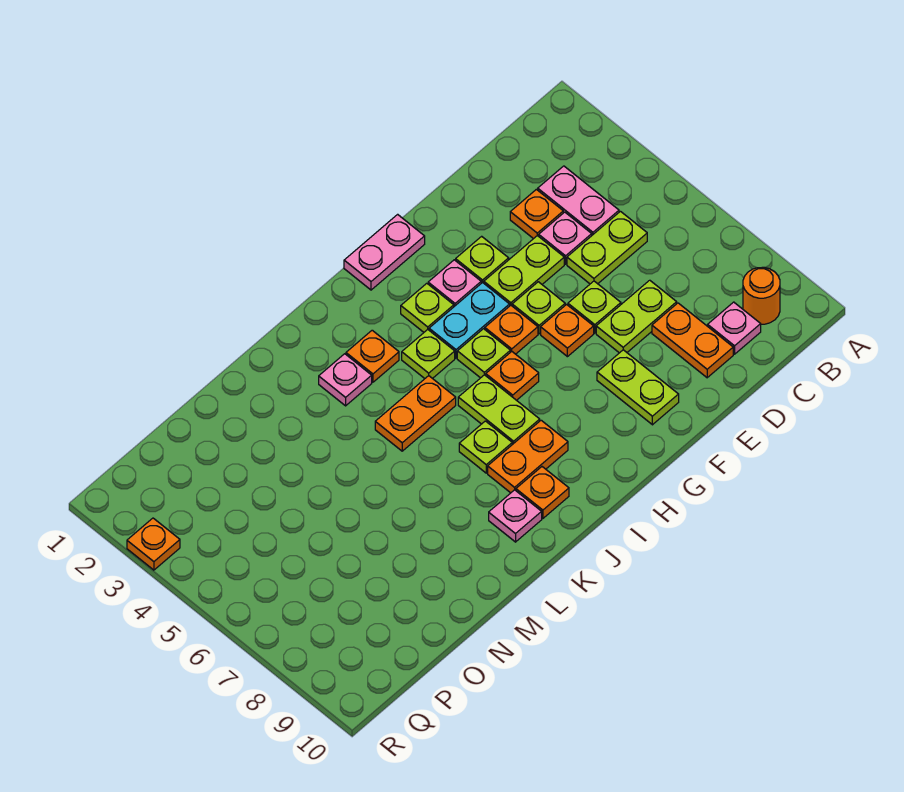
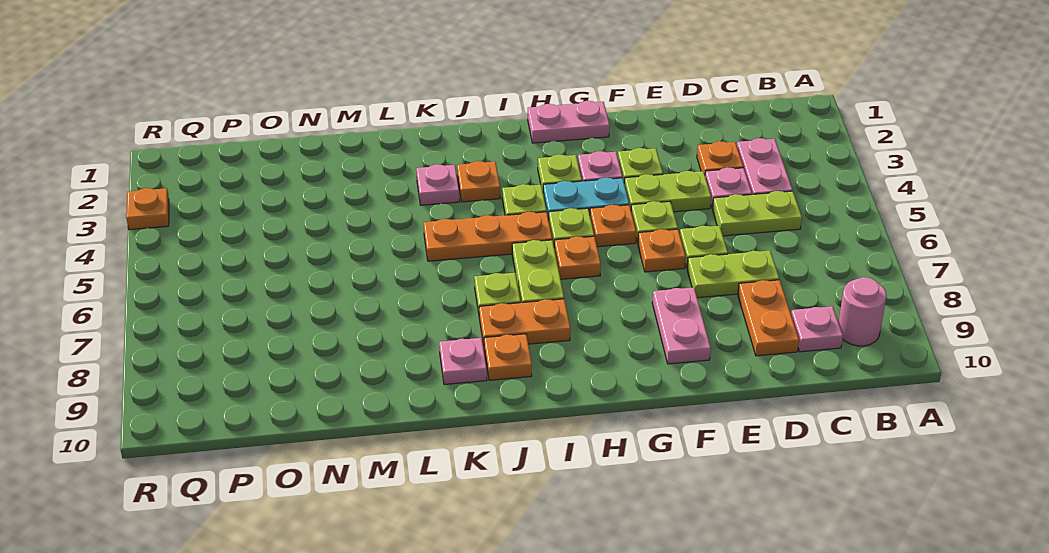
orange 1x1 round brick [743,267,780,324] -> pink 1x1 round brick [838,277,886,346]
lime 1x2 plate [597,350,679,425] -> pink 1x2 plate [652,287,711,364]
orange 1x2 plate [375,376,456,451] -> orange 1x3 plate [424,212,552,261]

